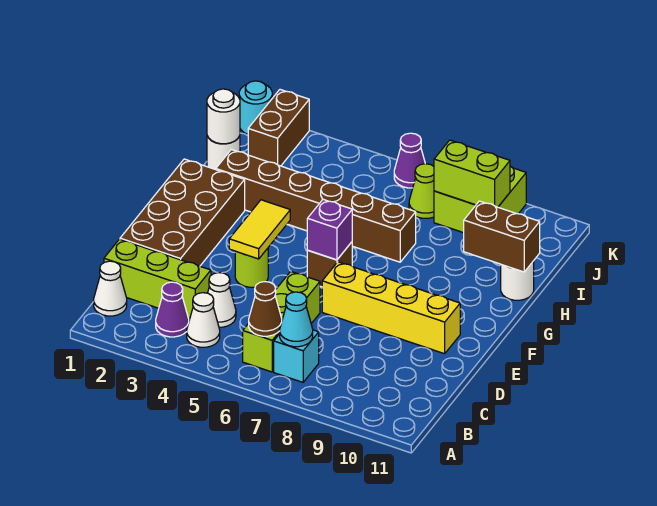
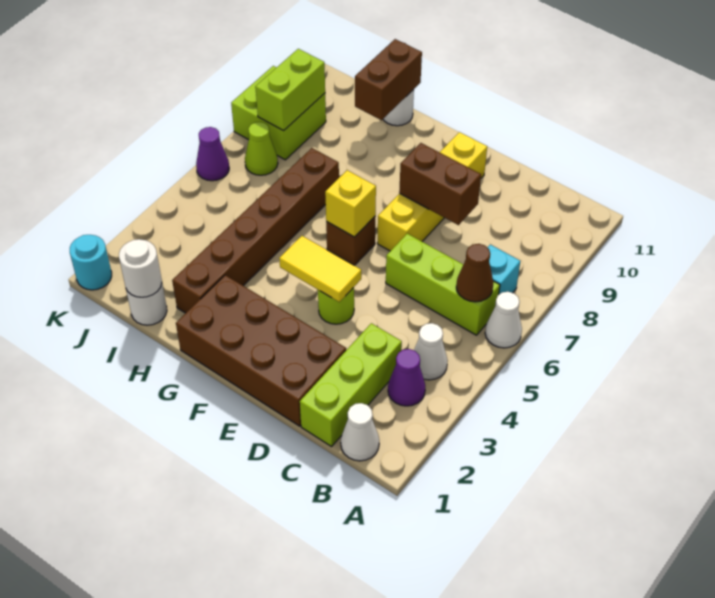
cyan 1x1 cone [280,292,313,347] -> none
white 1x1 cone [208,273,236,327] -> white 1x1 cone moved to [485,292,522,348]
purple 1x1 brick [307,199,352,260] -> yellow 1x1 brick [325,170,376,237]
brown 1x2 brick [248,90,309,166] -> brown 1x2 brick moved to [399,143,481,225]

